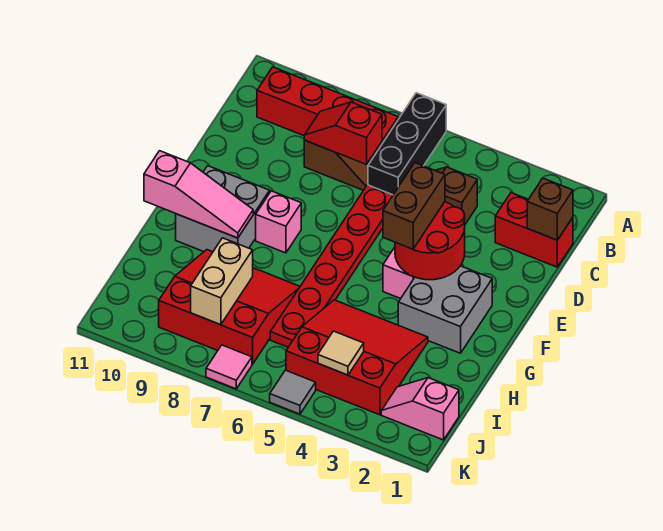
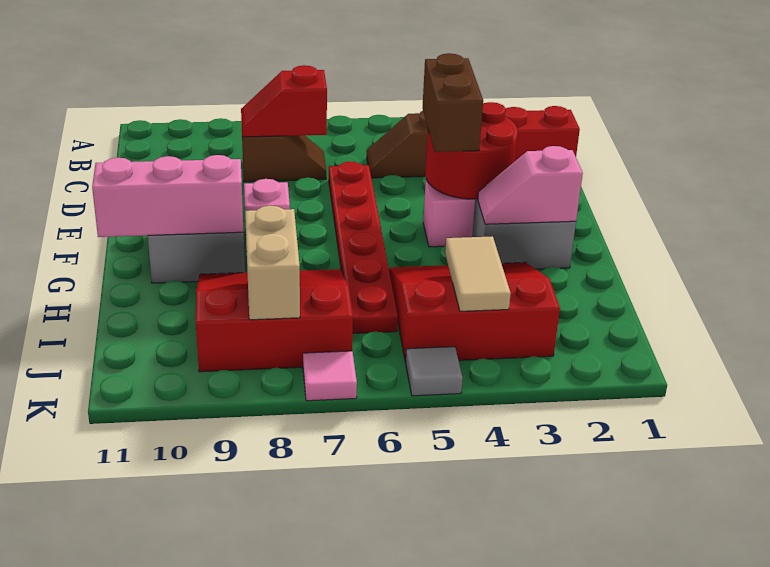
black 1x3 brick [368,93,446,195] -> none
red 1x4 brick [257,67,398,155] -> none
brown 1x1 brick [527,178,573,240] -> none
pink 1x3 slope [144,151,253,238] -> pink 1x3 brick [92,155,244,237]
pink 1x2 slope [381,378,459,440] -> pink 1x2 slope moved to [478,146,583,224]
tan 1x1 tile [318,331,364,375] -> tan 1x2 tile [445,236,511,311]

